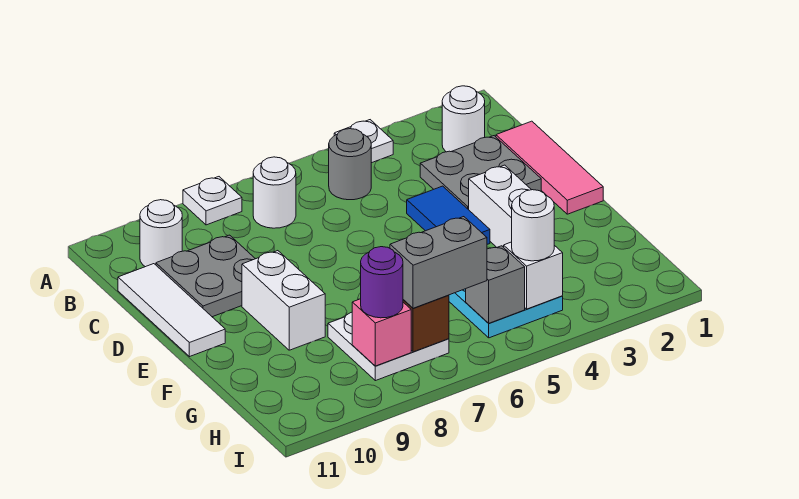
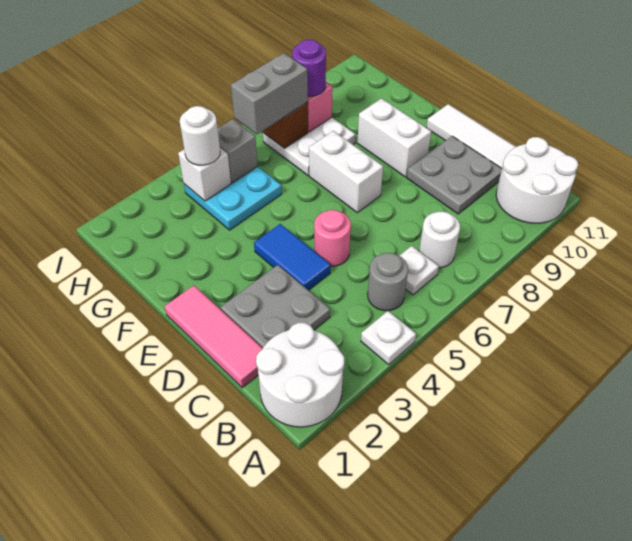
white 1x1 plate [183,177,242,225] -> white 1x1 plate moved to [399,246,439,295]
white 1x1 round brick [442,86,485,152] -> white 2x2 round brick [256,323,344,427]
white 1x1 round brick [140,200,182,267] -> white 2x2 round brick [496,137,578,223]
none -> pink 1x1 round brick [314,210,351,266]
white 1x2 brick [469,165,531,247] -> white 1x2 brick moved to [309,131,383,213]

